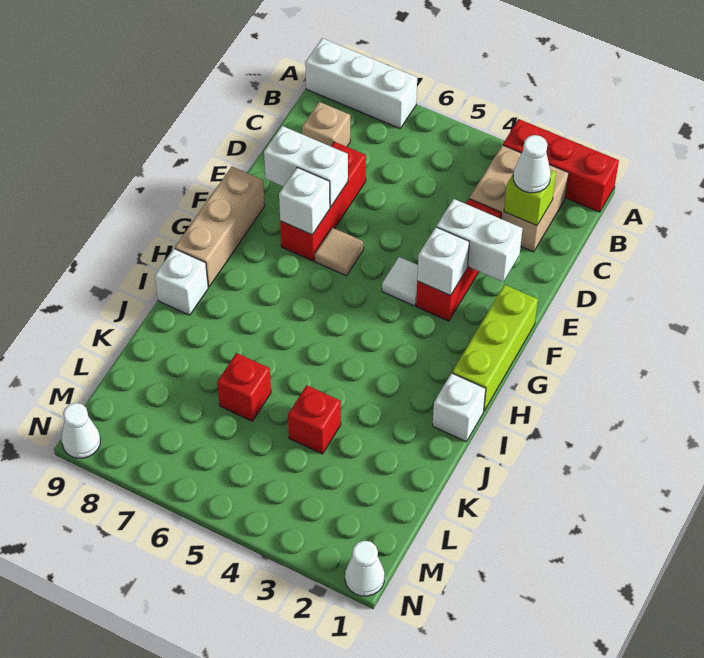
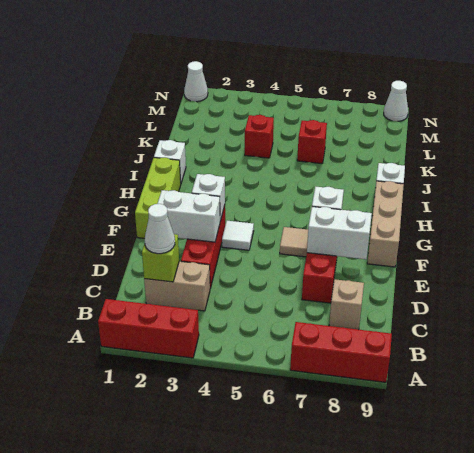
white 1x3 brick [305,38,417,128] -> red 1x3 brick [290,322,392,382]
tan 2x2 brick [469,145,569,252] -> tan 1x2 brick [144,261,210,311]

